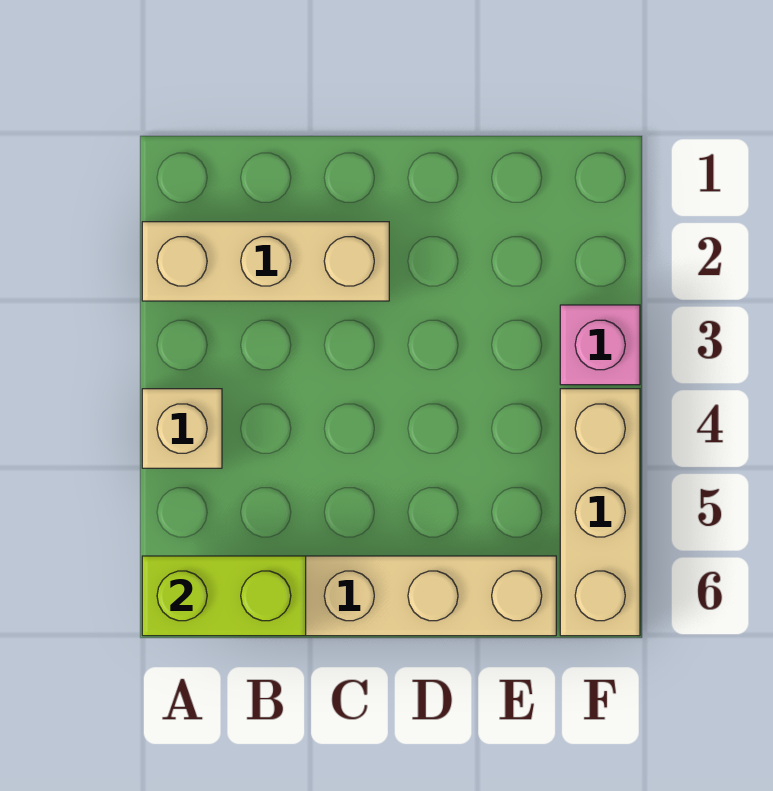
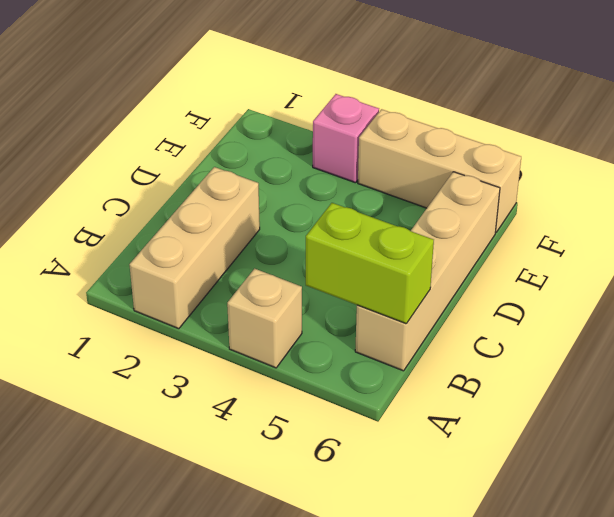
lime 1x2 brick [142,556,306,636] -> lime 1x2 brick turned to [306,203,434,324]

